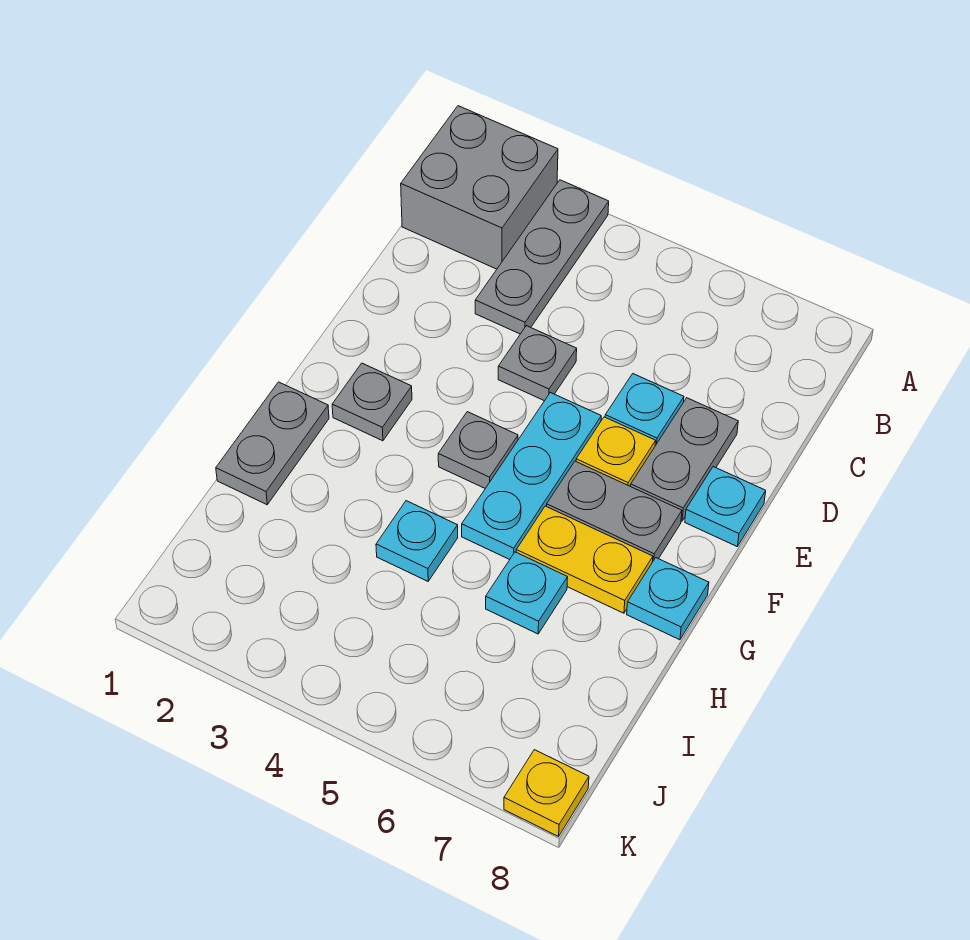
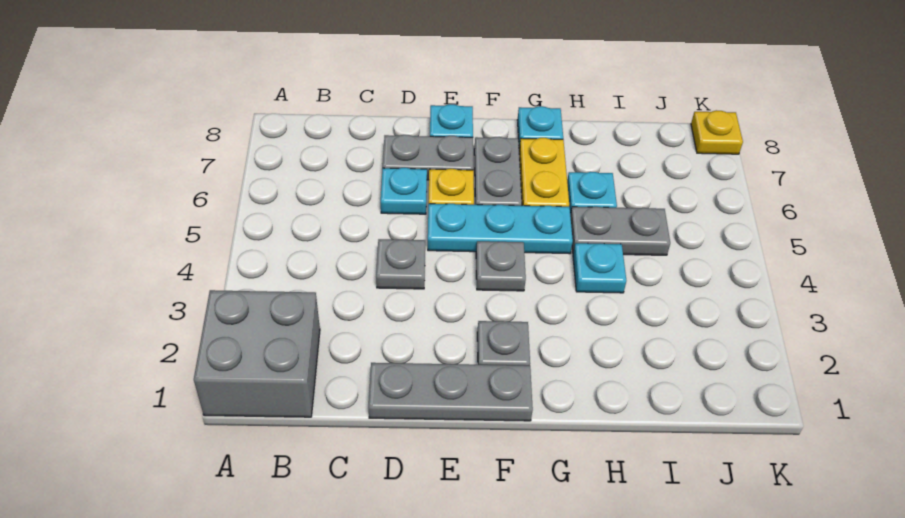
grey 1x3 plate [475,180,609,334] -> grey 1x3 plate moved to [369,363,533,421]
grey 1x2 plate [216,382,329,505] -> grey 1x2 plate moved to [570,207,670,255]

